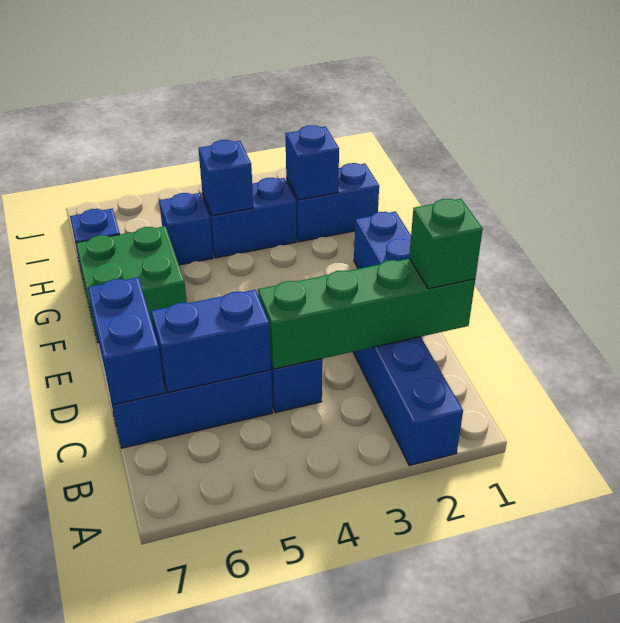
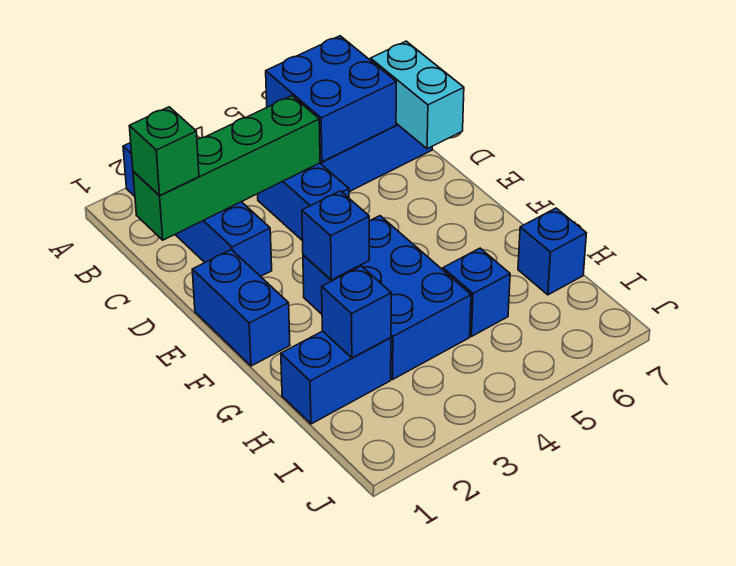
blue 1x2 brick [151,290,271,393] -> blue 2x2 brick [266,36,396,162]
blue 1x2 brick [88,277,165,405] -> cyan 1x2 brick [371,41,464,149]
green 2x2 brick [76,226,187,343] -> none
blue 1x2 brick [202,178,297,258] -> blue 2x3 brick [303,216,471,379]
blue 1x1 brick [198,140,253,216] -> blue 1x1 brick moved to [302,191,369,280]

